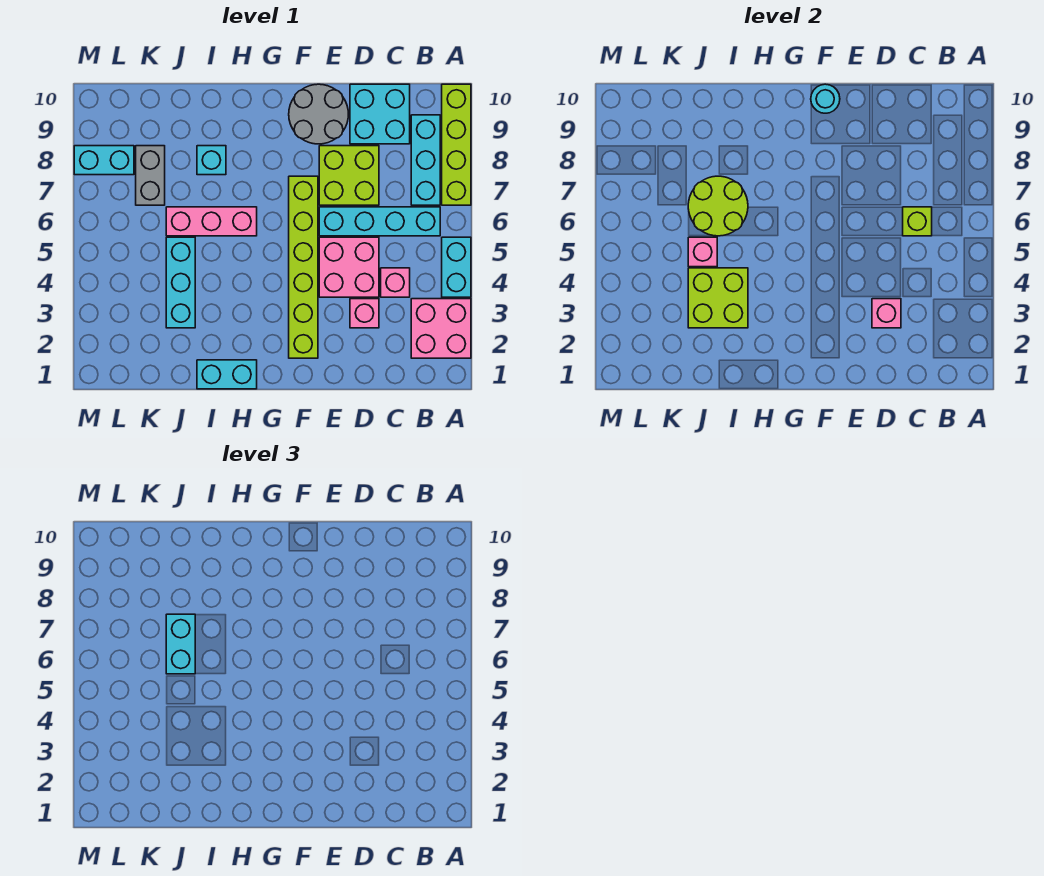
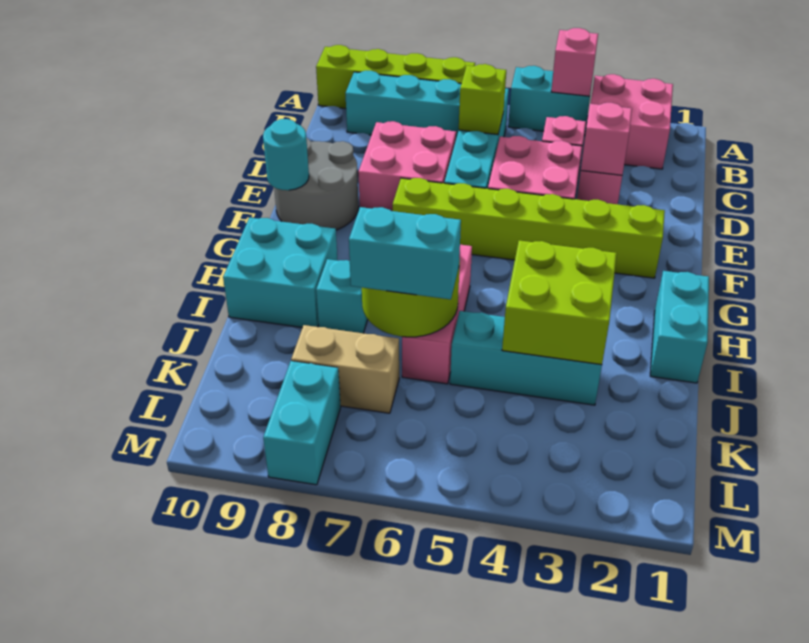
cyan 2x2 brick [350,84,410,144] -> cyan 2x2 brick moved to [223,218,337,328]
lime 2x2 brick [319,146,379,205] -> pink 2x2 brick [358,121,456,211]
pink 1x1 brick [688,237,717,267] -> pink 1x1 brick moved to [551,28,598,96]
grey 1x2 brick [136,146,165,205] -> tan 1x2 brick [291,325,399,413]

